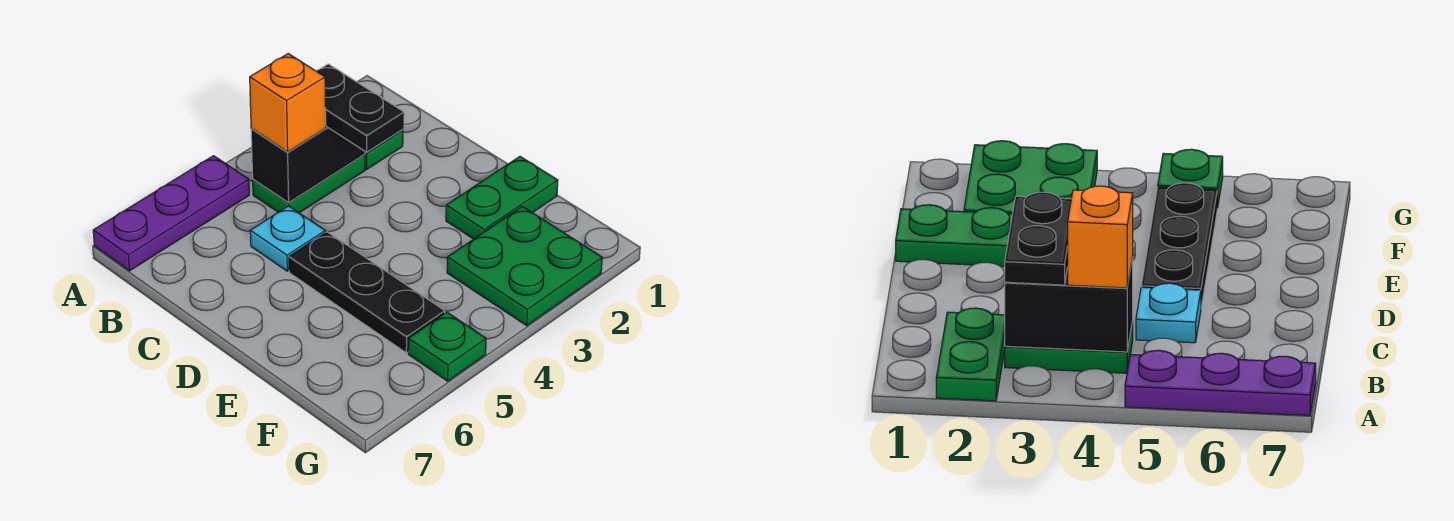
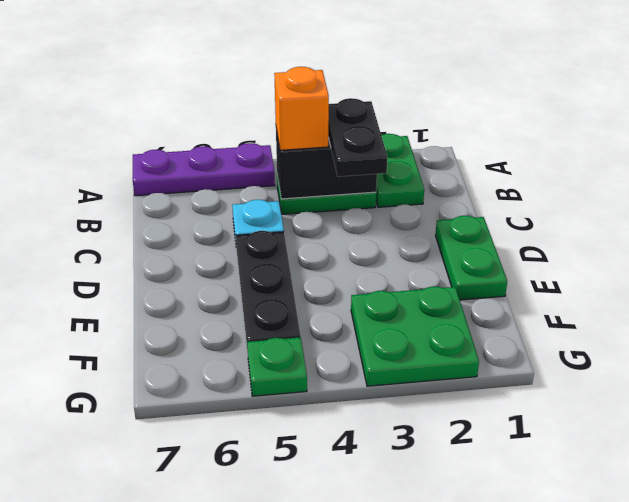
green 1x2 plate [446,157,558,239] -> green 1x2 plate turned to [435,216,507,300]

